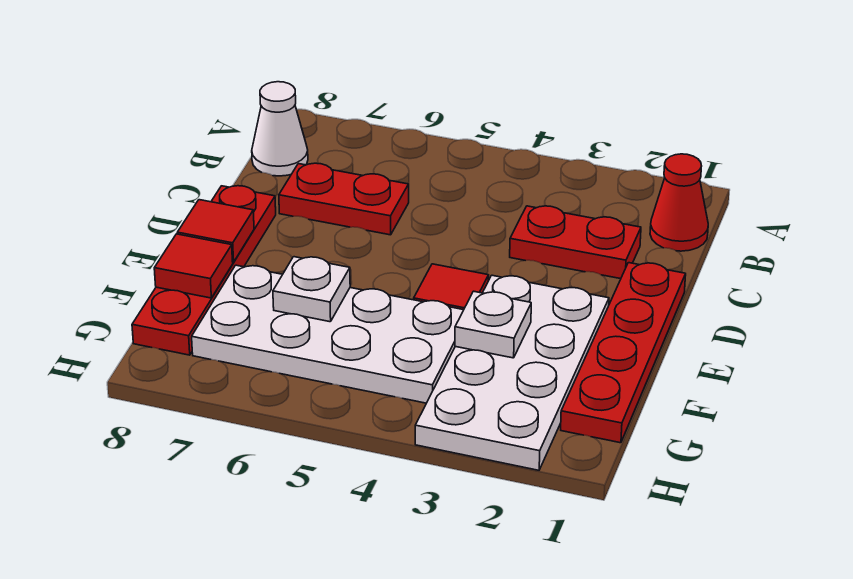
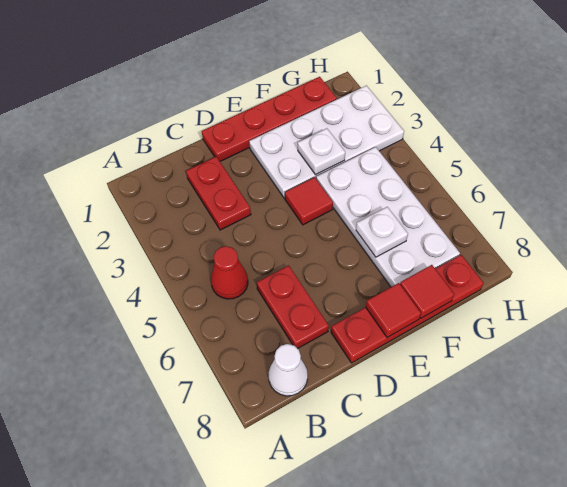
red 1x1 cone [650,154,708,251] -> red 1x1 cone moved to [211,246,248,299]

